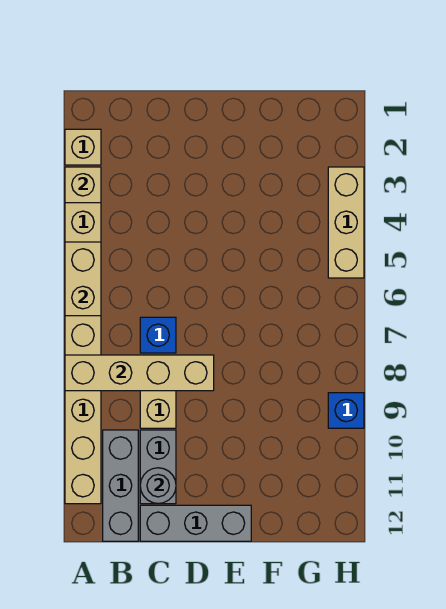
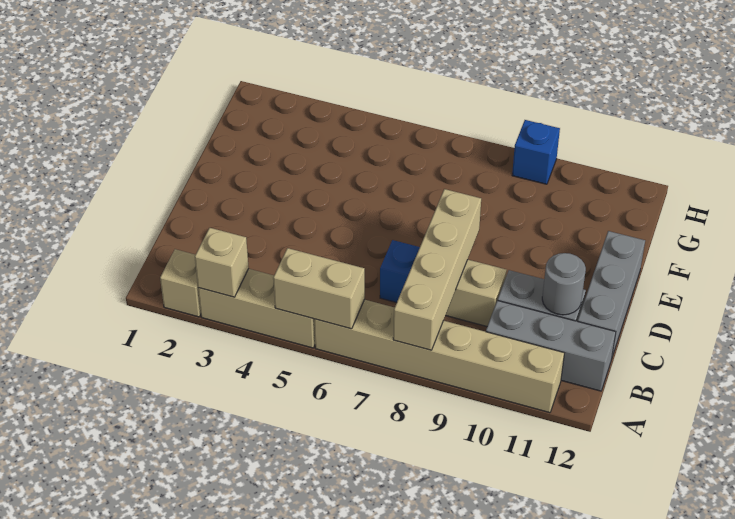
tan 1x3 brick [328,167,364,278] -> none

